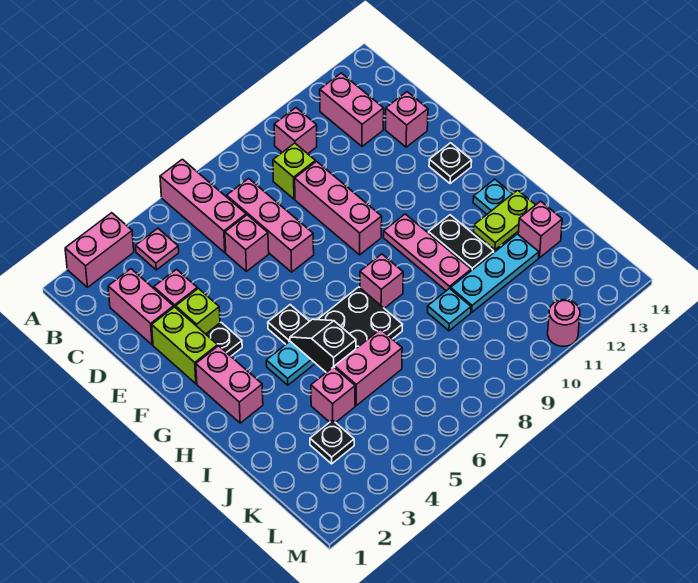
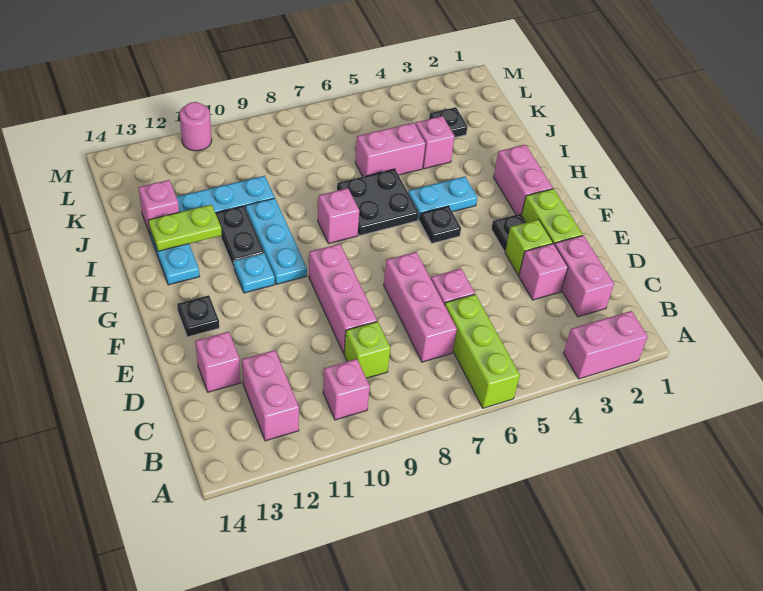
pink 1x3 brick [160,159,246,253] -> lime 1x3 brick [445,294,520,408]
pink 1x1 plate [136,228,179,270] -> none
pink 1x3 plate [384,214,471,291] -> cyan 1x3 plate [245,198,307,284]
black 1x2 slope [290,319,356,372] -> none
cyan 1x1 plate [428,288,471,331] -> cyan 1x1 plate moved to [234,253,275,293]

